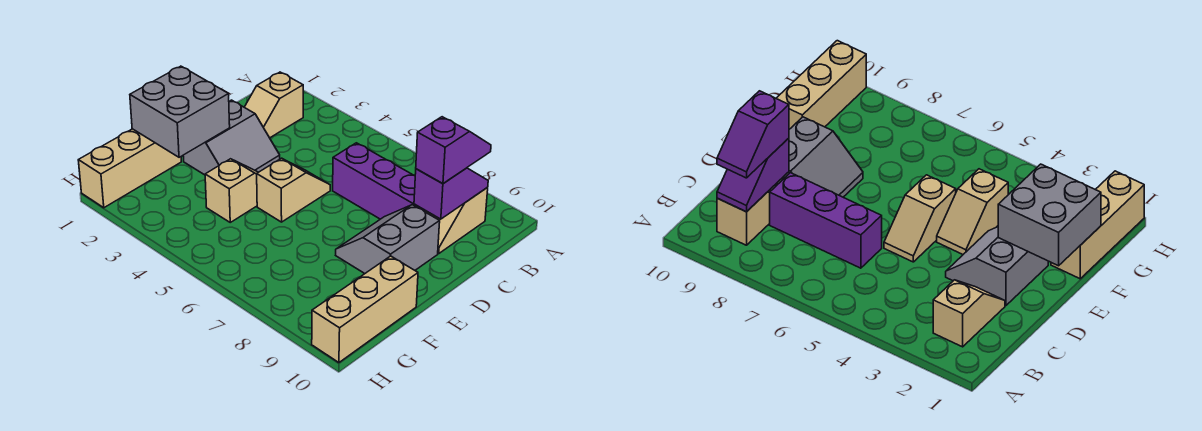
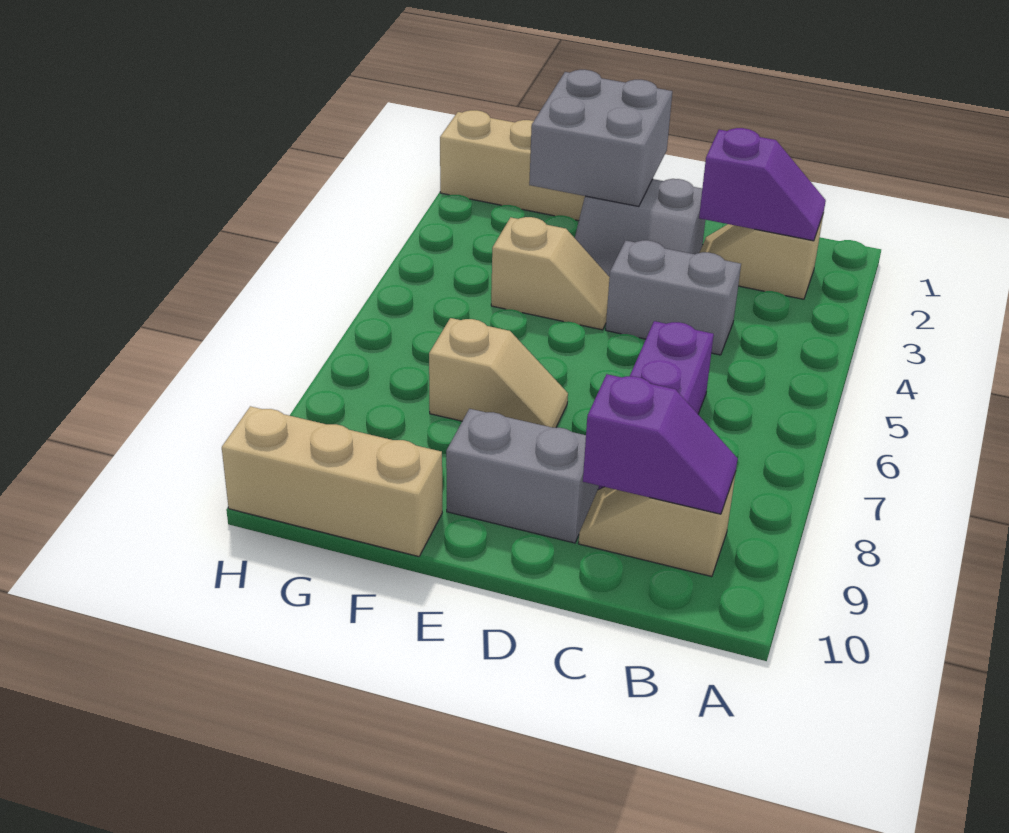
purple 1x2 slope [416,117,491,184] -> purple 1x2 slope moved to [699,128,826,241]
none -> grey 1x2 brick [606,240,741,355]
tan 1x2 slope [257,158,330,222] -> tan 1x2 slope moved to [429,318,568,428]

